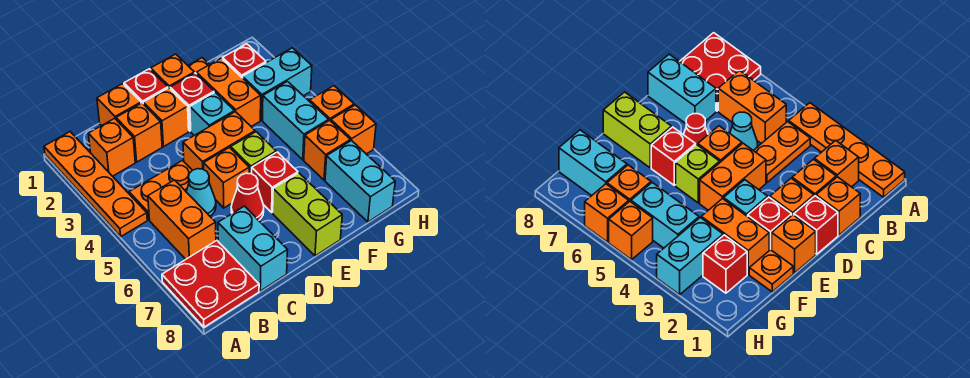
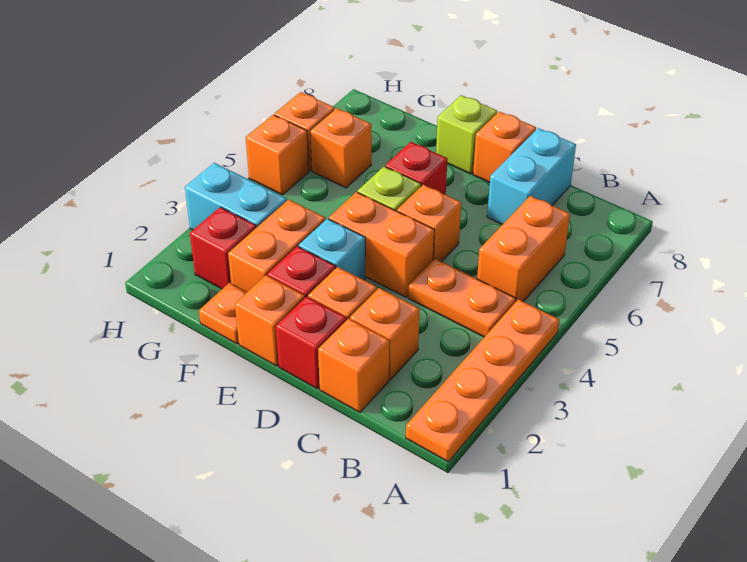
red 2x2 plate [162,241,259,327] -> none
orange 1x1 brick [88,118,135,176] -> orange 1x1 brick moved to [473,112,536,182]
cyan 1x1 cone [186,169,216,216] -> none
red 1x1 cone [231,173,264,220] -> none
lime 1x2 brick [273,173,342,256] -> lime 1x1 brick [436,95,497,174]
cyan 1x2 brick [263,81,329,160] -> none
cyan 1x2 brick [325,140,395,222] -> none

